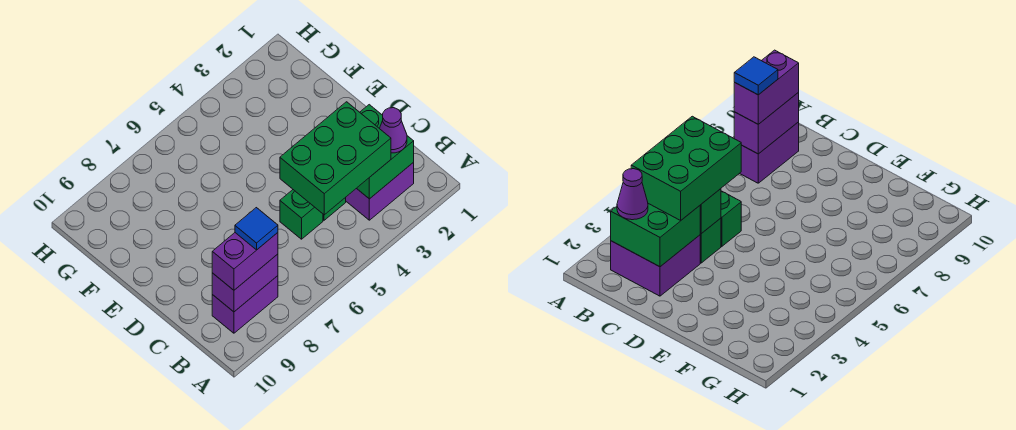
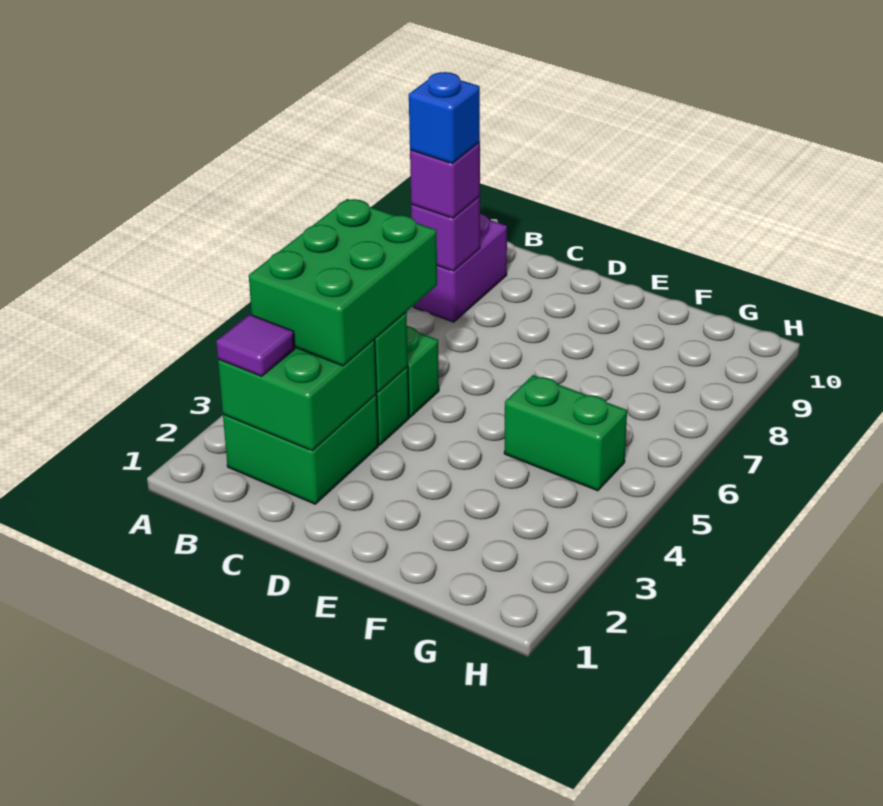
purple 2x2 brick [346,162,414,220] -> green 2x2 brick [223,395,378,504]
purple 1x1 cone [379,108,407,153] -> purple 1x1 tile [216,315,295,376]
purple 1x2 brick [212,254,278,312] -> purple 1x1 brick [411,196,480,271]
purple 1x2 brick [212,233,278,290] -> purple 1x1 brick [410,142,480,218]
blue 1x1 tile [235,208,278,250] -> blue 1x1 brick [409,72,480,164]
none -> green 1x2 brick [504,375,627,491]

